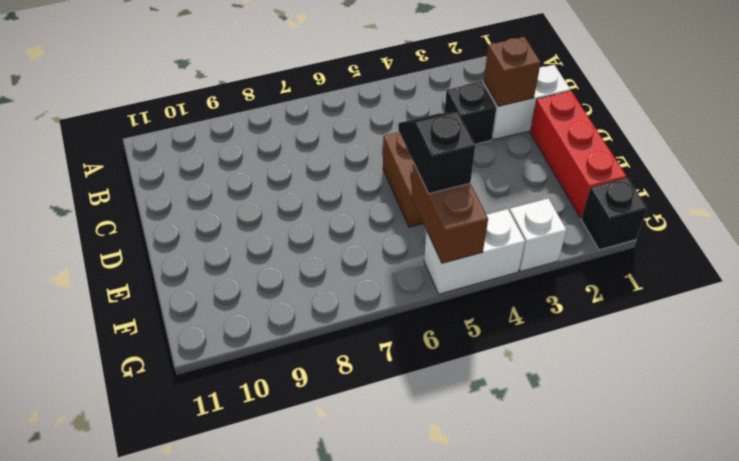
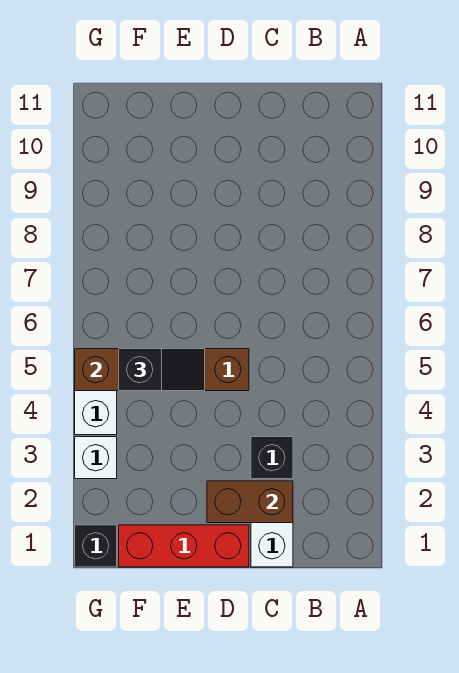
brown 1x1 brick [484,37,541,106] -> brown 1x2 brick [207,481,293,523]

